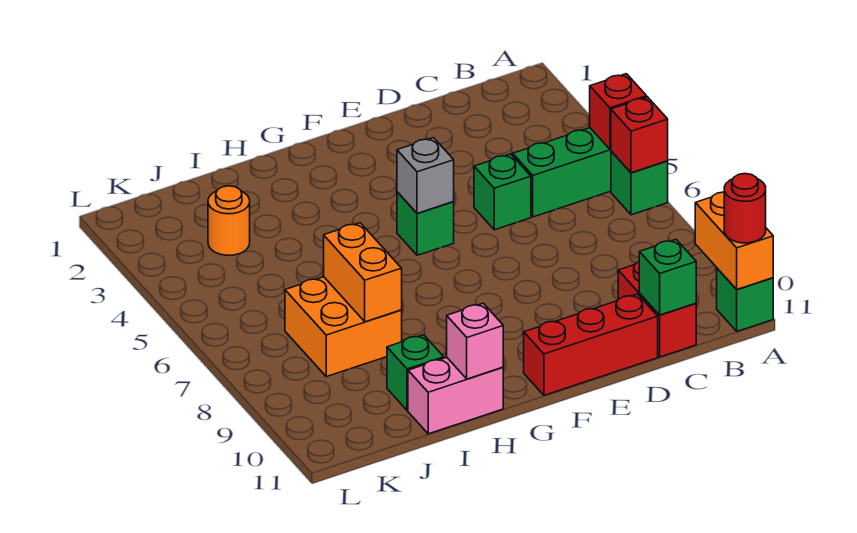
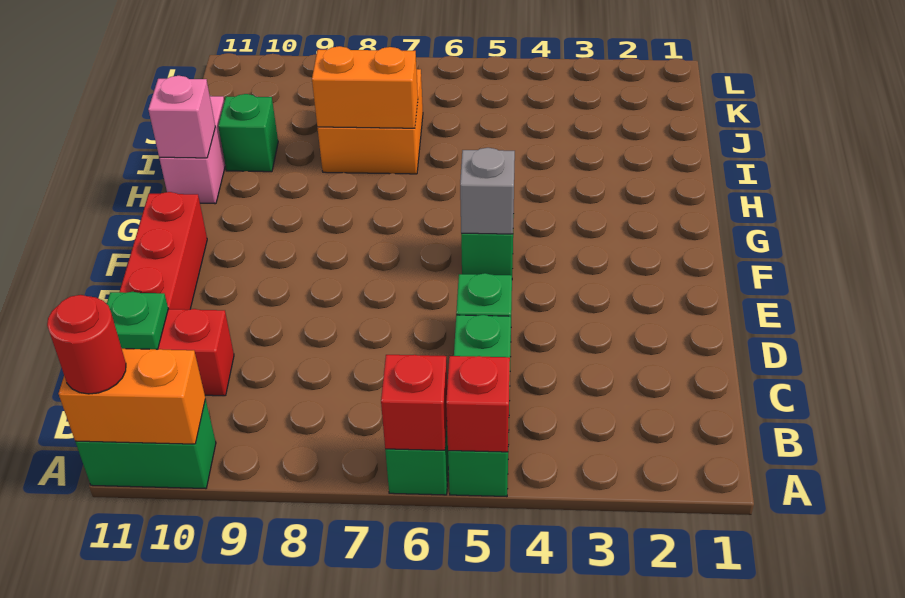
green 1x1 brick [717,268,773,331] -> green 1x2 brick [75,399,216,489]
green 1x1 brick [639,239,696,315] -> green 1x1 plate [107,292,168,349]
orange 1x1 round brick [208,186,250,255] -> none

